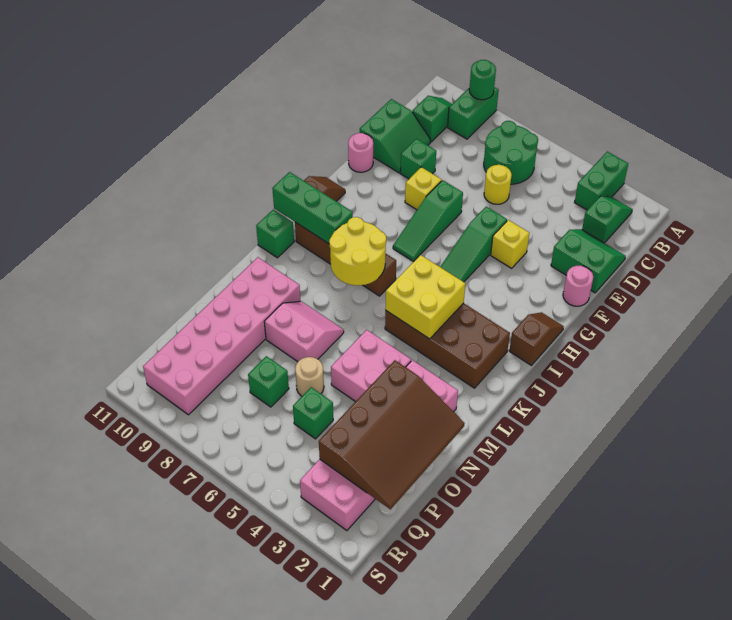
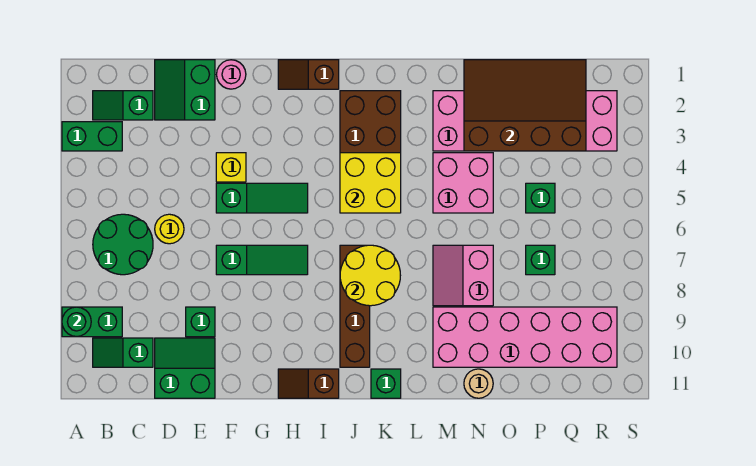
yellow 1x1 brick [405,167,441,210] -> none
pink 1x1 round brick [348,133,373,172] -> none
green 1x3 brick [272,172,353,244] -> none
tan 1x1 round brick [295,357,324,396] -> tan 1x1 round brick moved to [464,369,493,398]

